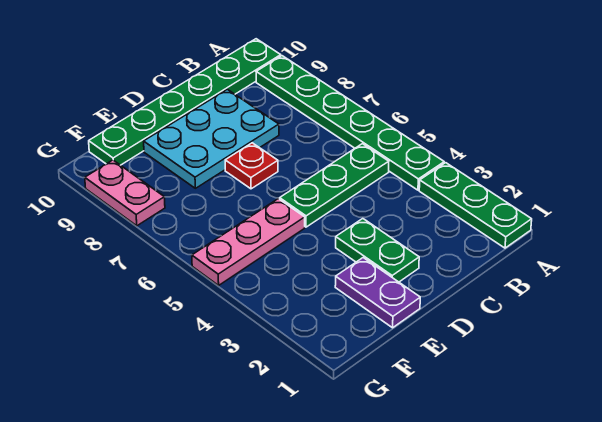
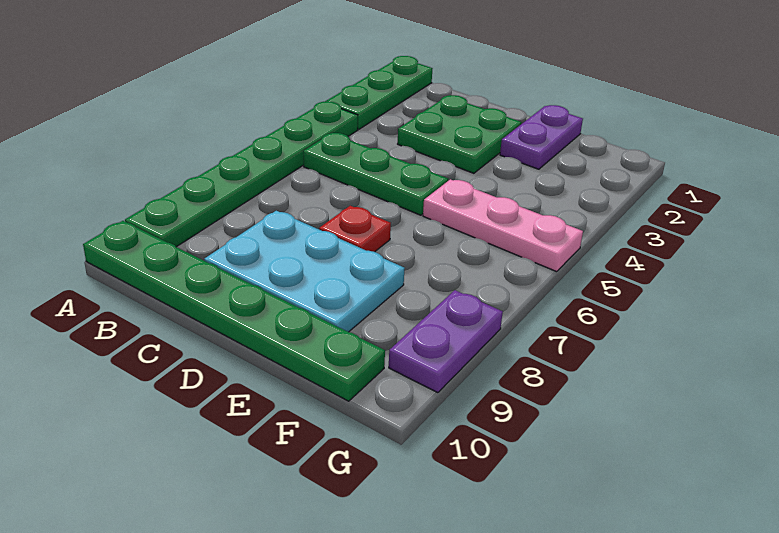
green 1x2 plate [336,219,419,282] -> green 2x2 plate [398,95,522,173]
pink 1x2 plate [85,160,165,226] -> purple 1x2 plate [389,290,503,393]

